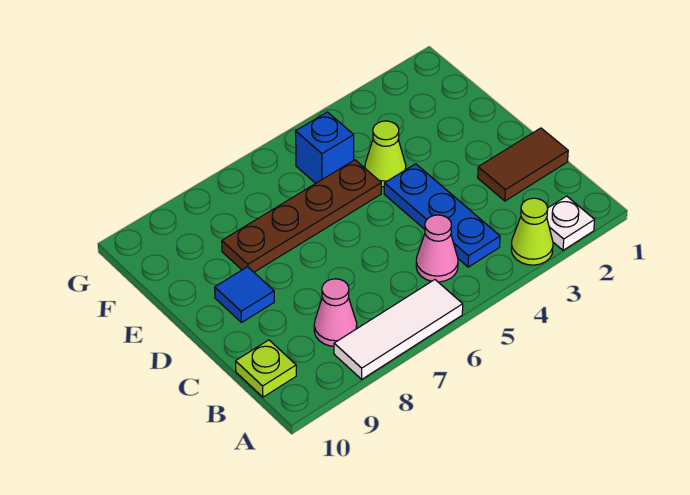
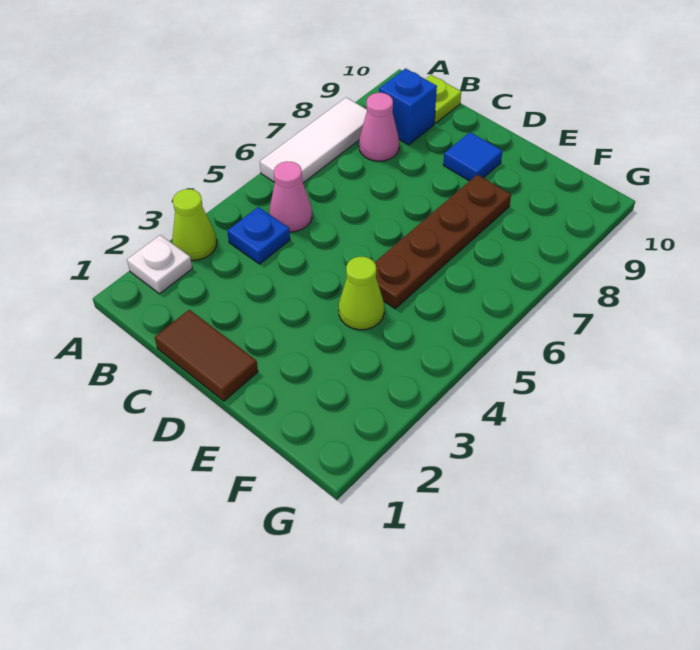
blue 1x3 plate [384,164,500,267] -> blue 1x1 plate [227,207,290,264]
brown 1x2 tile [478,128,568,201] -> brown 1x2 tile turned to [155,310,258,401]
blue 1x1 brick [296,112,354,183] -> blue 1x1 brick moved to [379,68,437,145]

